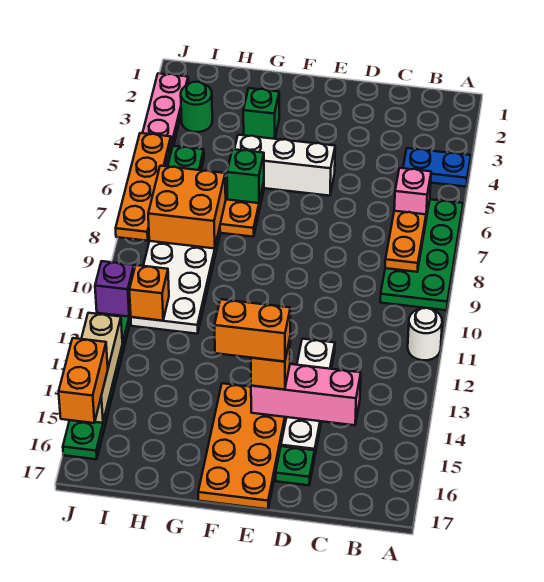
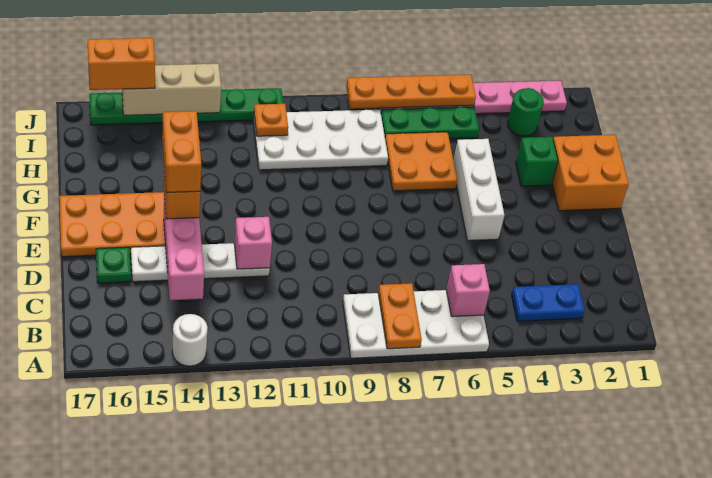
blue 1x2 plate [403,148,471,187] -> blue 1x2 plate turned to [512,284,585,321]
green 2x4 plate [380,199,463,310] -> white 2x4 plate [343,290,489,358]
white 1x1 round brick [408,308,442,360] -> white 1x1 round brick moved to [172,314,208,366]
orange 1x2 plate [385,211,426,272] -> orange 1x2 plate turned to [378,283,422,349]
none -> pink 1x1 brick [234,217,272,269]
green 1x1 brick [227,149,264,203] -> none
orange 2x2 brick [148,166,226,249] -> orange 2x2 brick moved to [552,135,629,211]
orange 1x1 brick [129,265,169,321] -> orange 1x1 plate [254,104,288,136]
purple 1x1 brick [95,261,134,317] -> none

